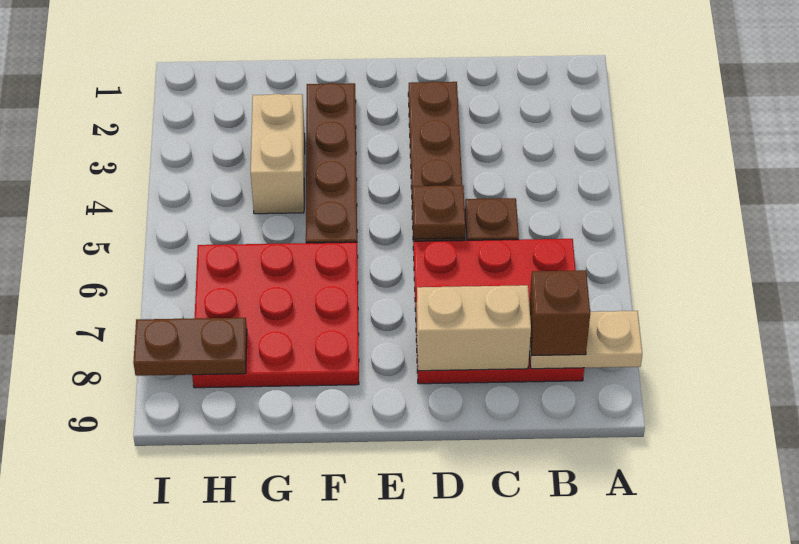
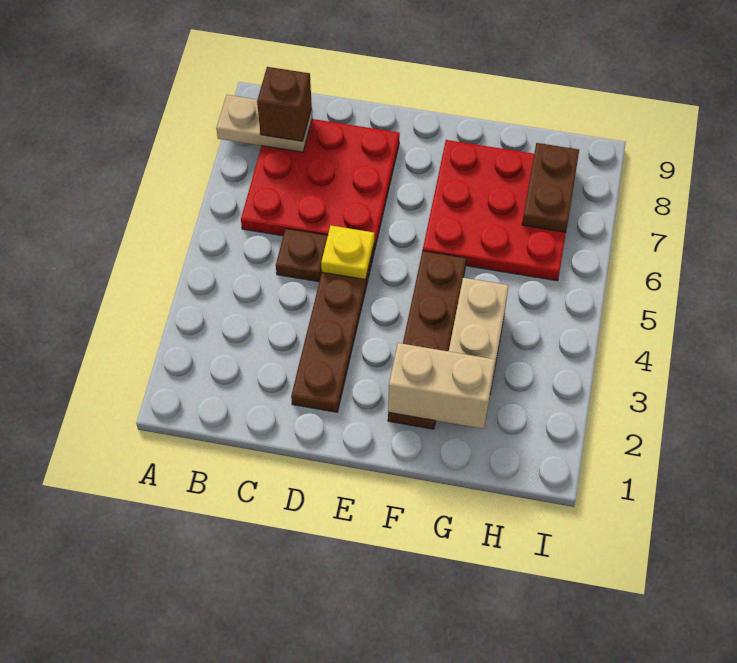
tan 1x2 brick [417,285,531,371] -> tan 1x2 brick moved to [388,343,495,429]
brown 1x1 plate [412,185,465,239] -> yellow 1x1 plate [321,226,374,279]
brown 1x2 plate [133,318,247,376] -> brown 1x2 plate turned to [522,143,579,232]

